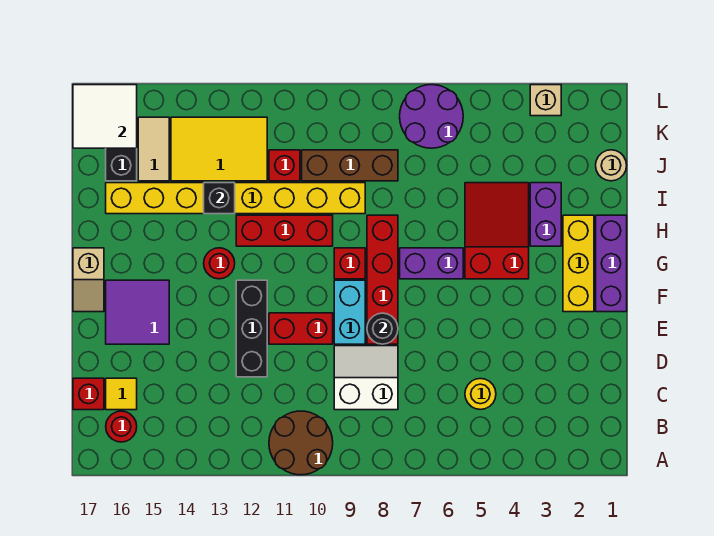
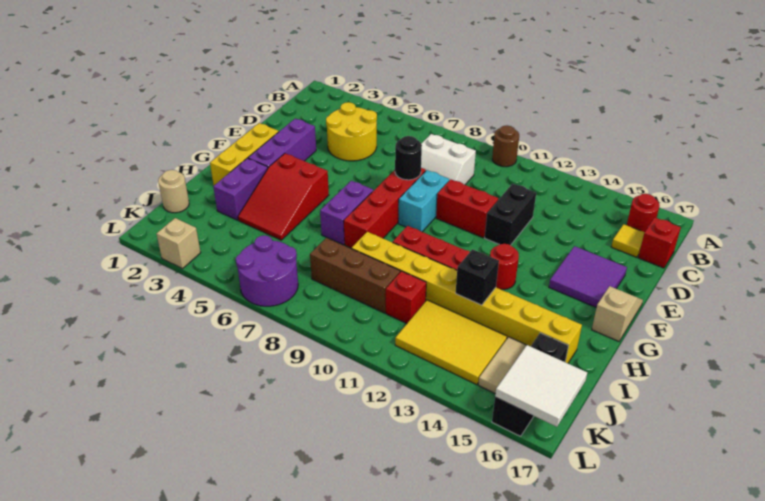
brown 2x2 round brick [269,411,333,475] -> brown 1x1 round brick [492,126,519,167]
yellow 1x1 round brick [465,379,496,410] -> yellow 2x2 round brick [326,102,377,161]
black 1x3 brick [236,280,267,377] -> black 1x2 brick [485,183,536,245]
purple 1x3 brick [596,215,627,312] -> purple 1x3 brick moved to [248,118,316,168]
purple 1x2 brick [400,248,463,279] -> purple 1x2 brick turned to [320,181,373,245]
red 1x1 brick [334,248,365,279] -> none

